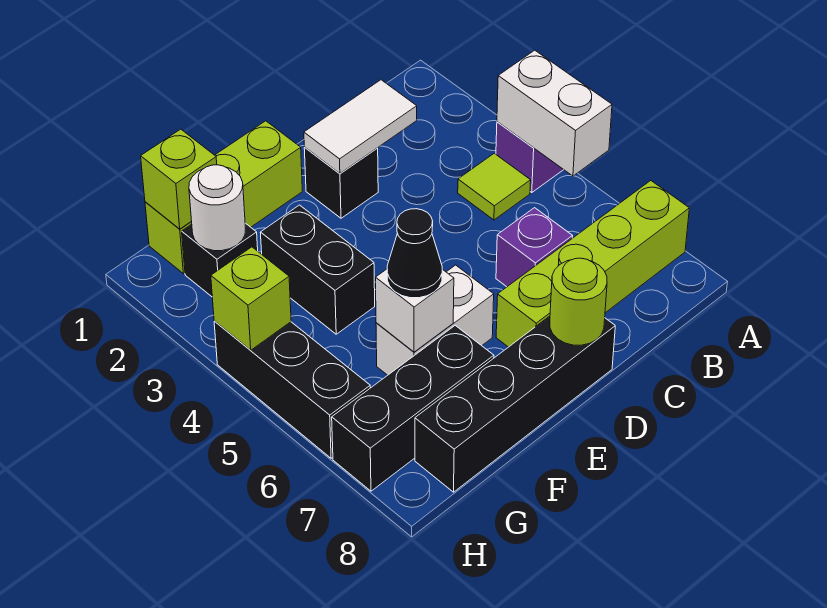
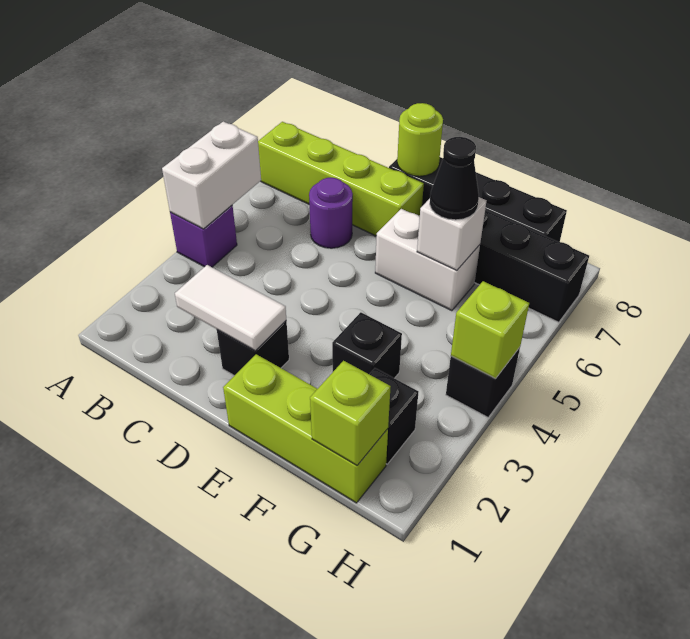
lime 1x1 tile [458,153,531,220] -> none
purple 1x1 brick [496,208,573,287] -> purple 1x1 round brick [309,178,353,248]
black 1x2 brick [260,205,375,334] -> black 1x1 brick [332,312,402,378]
white 1x1 round brick [189,165,246,251] -> none
black 1x3 brick [214,321,370,458] -> black 1x1 brick [446,347,520,417]

